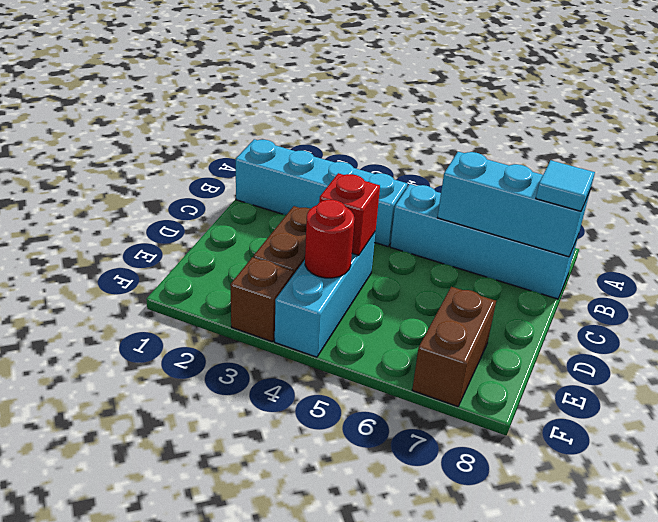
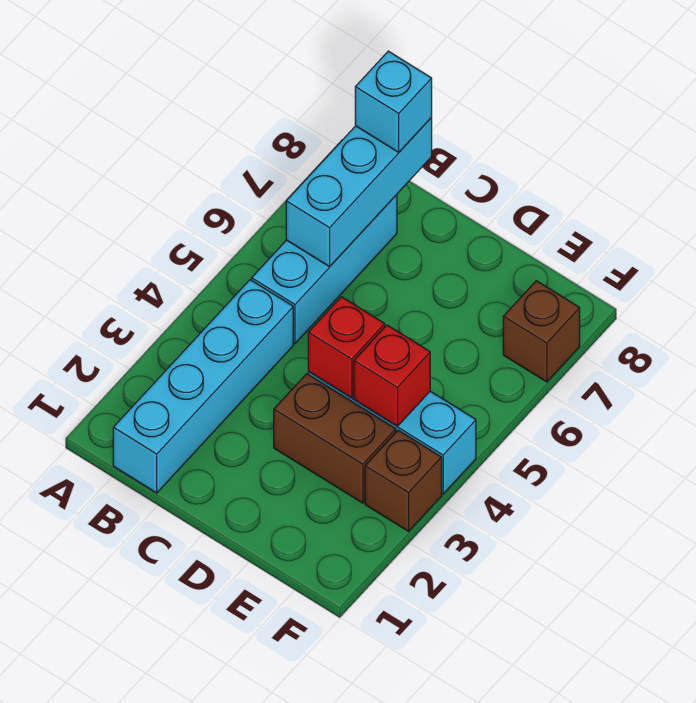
cyan 1x4 brick [390,184,578,299] -> cyan 1x3 brick [252,195,397,343]
cyan 1x1 tile [536,160,595,211] -> cyan 1x1 brick [355,51,432,152]
red 1x1 round brick [305,200,355,278] -> red 1x1 brick [354,325,430,426]
brown 1x2 brick [412,287,496,406] -> brown 1x1 brick [503,281,580,382]

